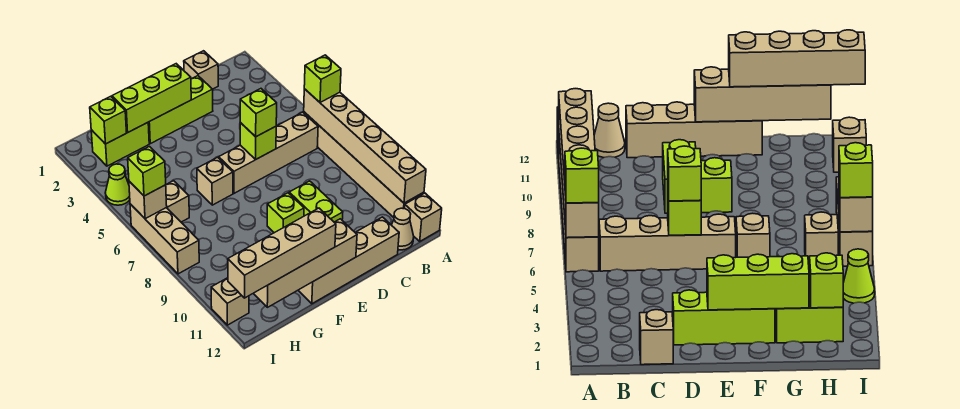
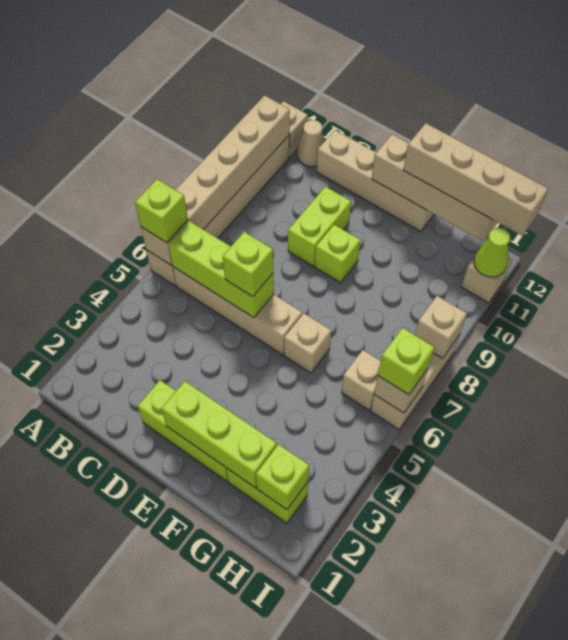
tan 1x1 brick [184,51,218,89] -> tan 1x1 brick moved to [415,296,467,359]
lime 1x1 brick [240,123,276,160] -> lime 1x3 brick [168,221,274,318]
lime 1x1 cone [105,164,130,205] -> lime 1x1 cone moved to [474,228,510,277]

